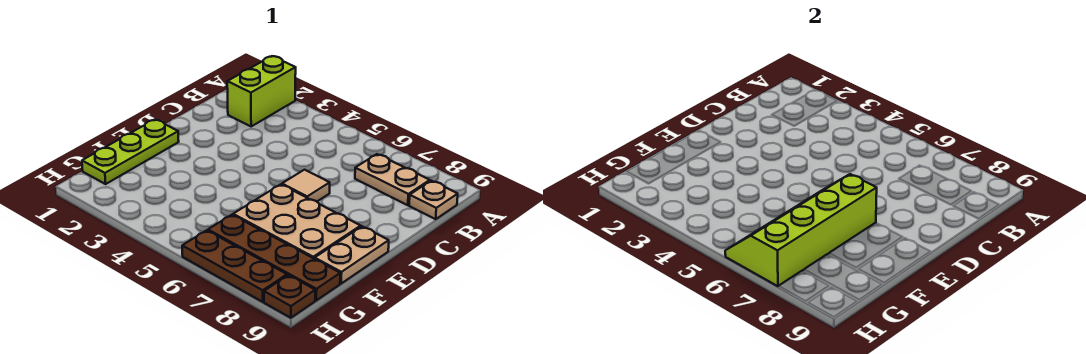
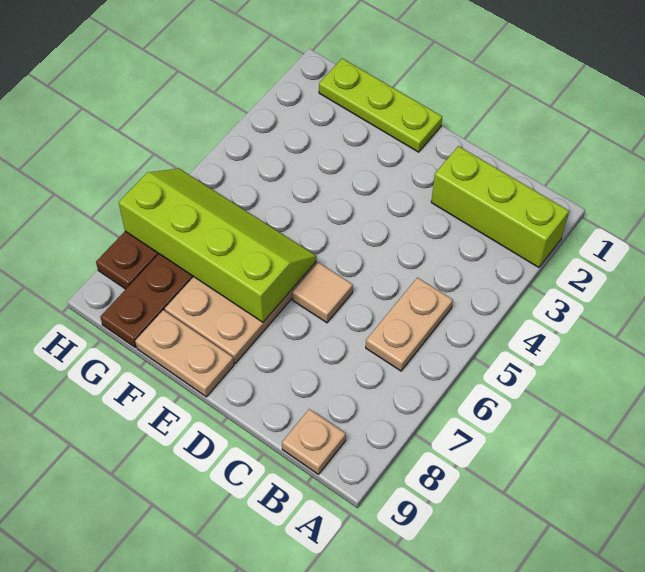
lime 1x2 brick [227,56,296,126] -> lime 1x3 brick [431,146,569,267]
tan 1x2 plate [355,154,430,205] -> tan 1x2 plate moved to [366,278,453,371]
brown 1x1 plate [264,275,315,318] -> none

